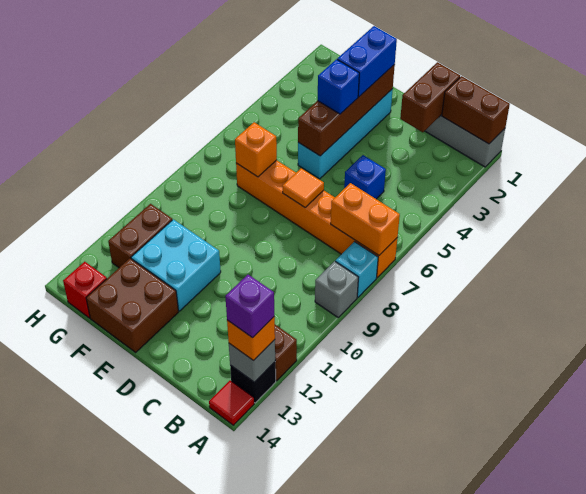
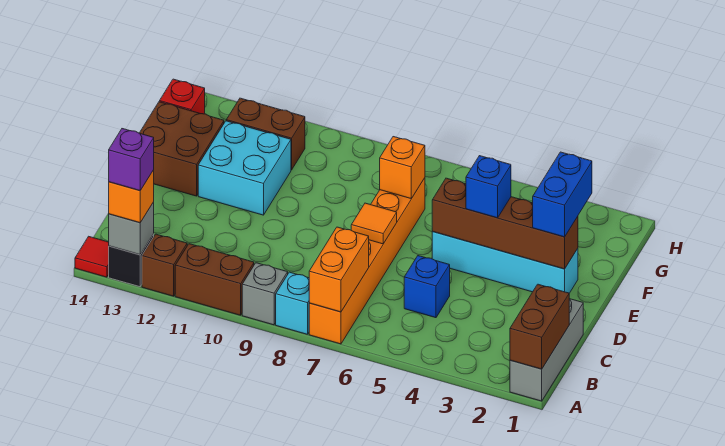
brown 1x2 brick [400,62,460,132] -> brown 1x2 brick moved to [175,244,254,315]
blue 1x2 brick [337,26,397,97] -> blue 1x2 brick turned to [533,152,592,237]

